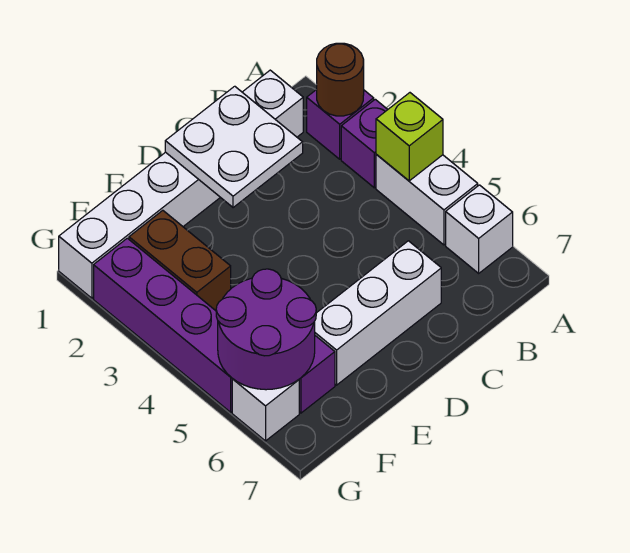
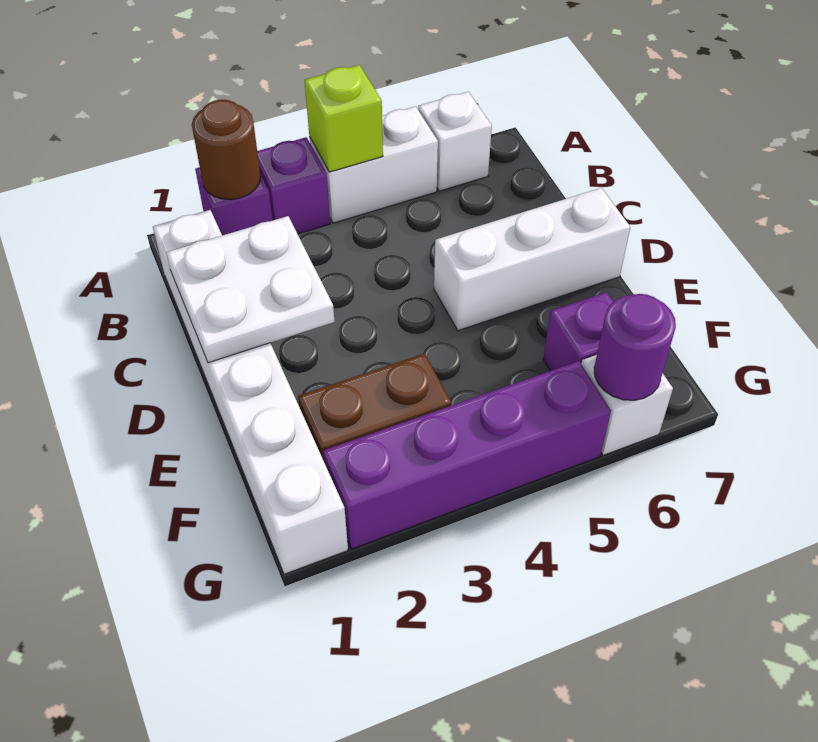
white 1x3 brick [315,241,441,385] -> white 1x3 brick turned to [434,188,630,331]
purple 2x2 round brick [216,269,316,390] -> purple 1x1 round brick [594,294,676,400]

